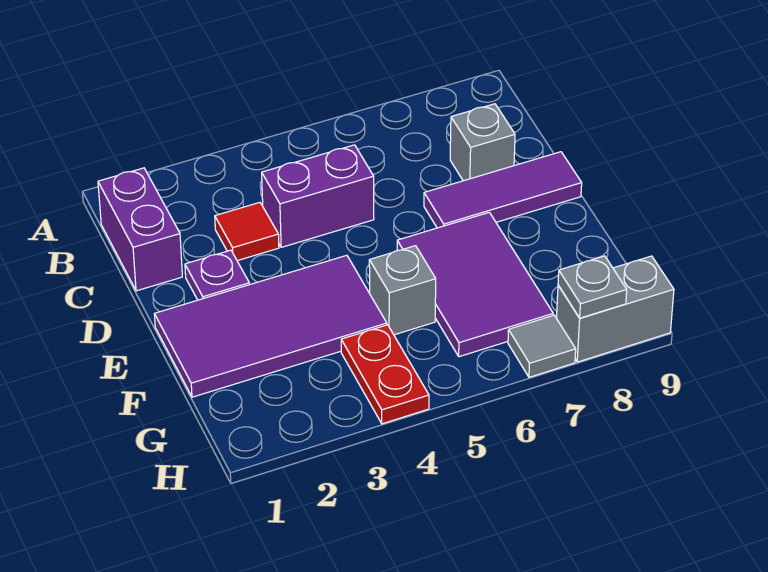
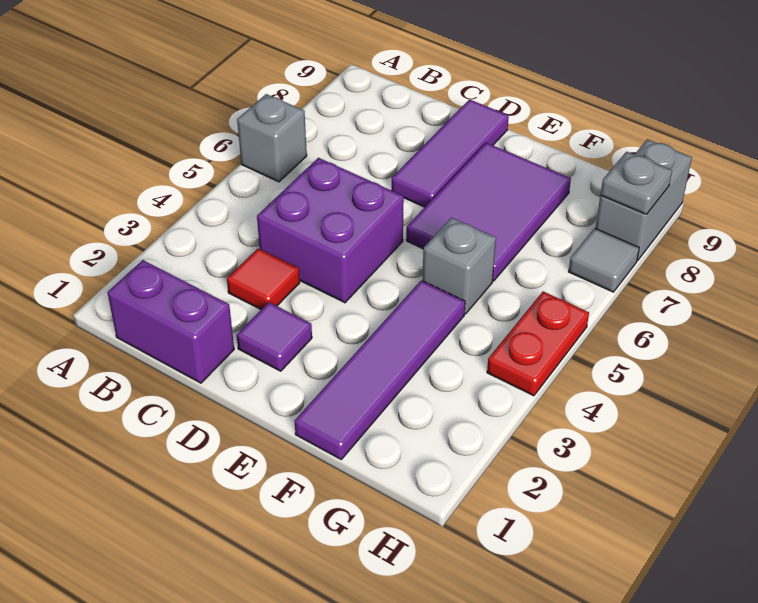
purple 1x2 brick [262,145,374,247] -> purple 2x2 brick [257,158,404,303]
grey 1x1 brick [450,104,515,181] -> grey 1x1 brick moved to [237,94,307,182]
purple 1x1 plate [185,250,249,300] -> purple 1x1 tile [237,302,312,371]
purple 2x4 tile [154,255,387,397] -> purple 1x4 tile [295,280,465,459]
purple 2x3 tile [397,212,553,357] -> purple 2x3 tile turned to [406,143,571,281]
red 1x2 plate [341,325,429,424] -> red 1x2 plate turned to [487,291,589,396]

